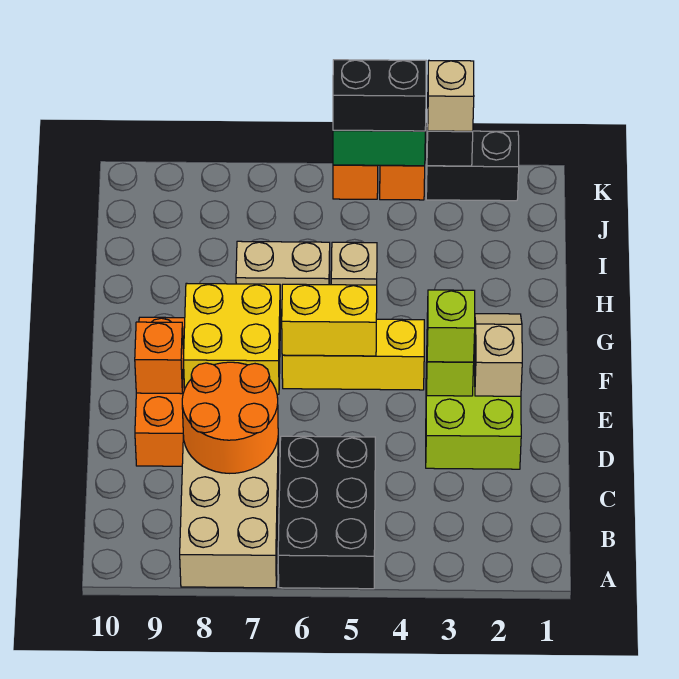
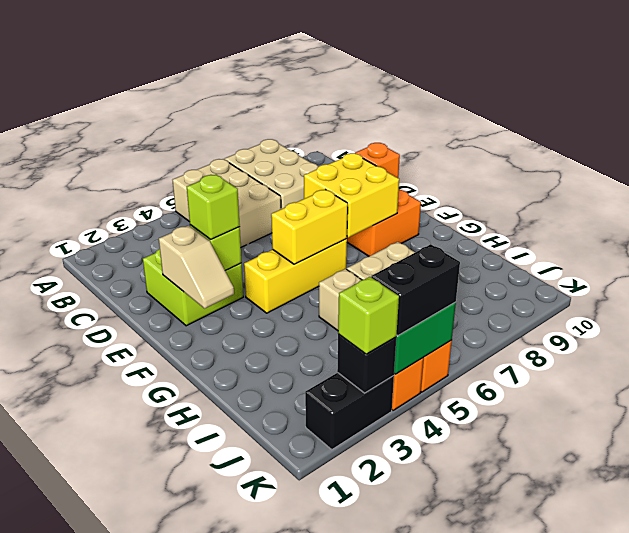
black 2x3 brick [278,436,375,589] -> tan 2x3 brick [173,159,281,247]
orange 2x2 round brick [182,362,278,473] -> none
tan 1x1 brick [428,61,474,131] -> lime 1x1 brick [338,277,399,354]

